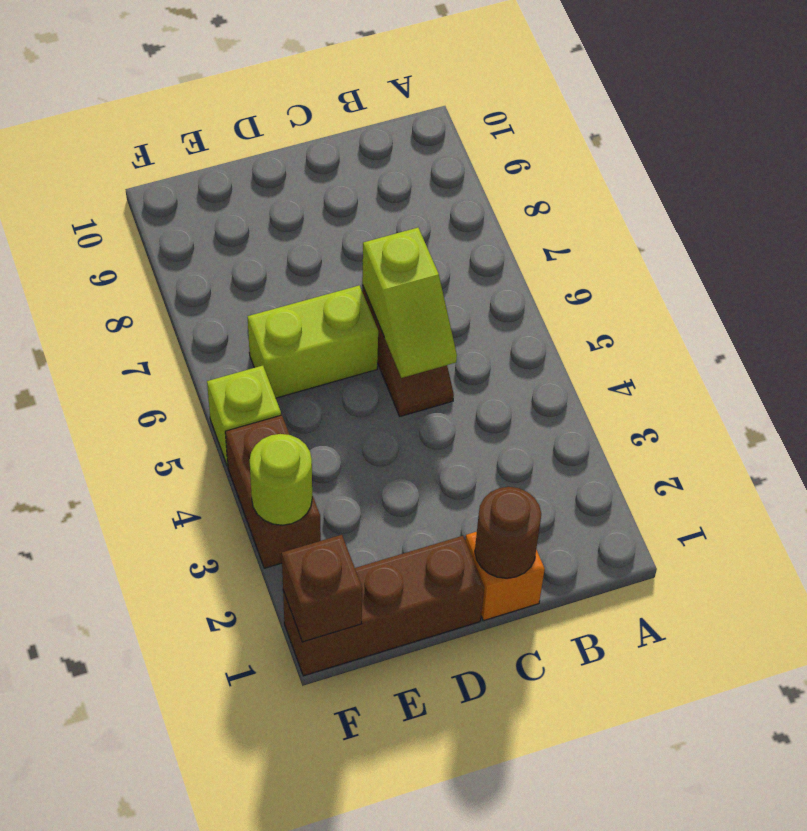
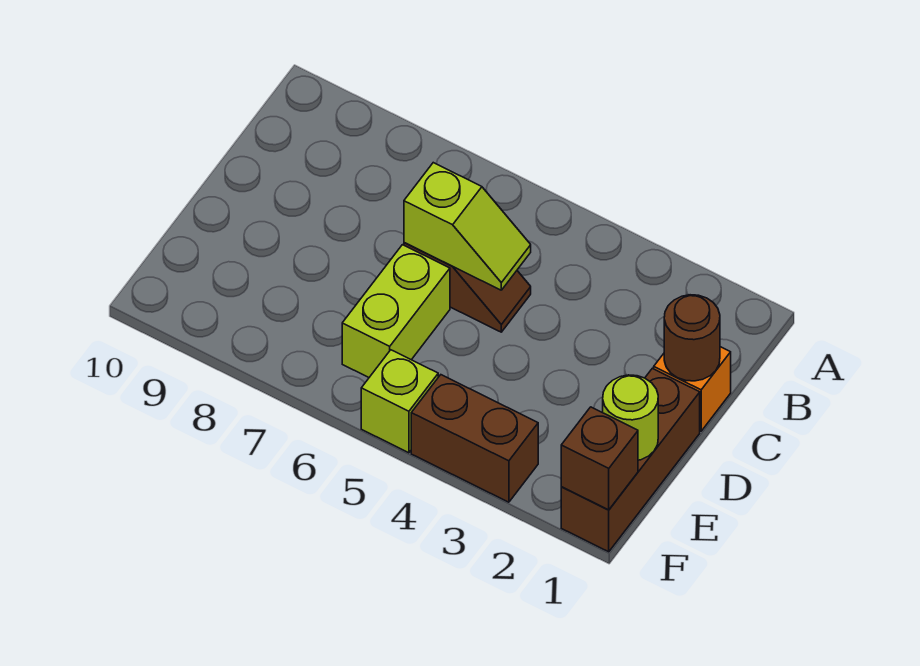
lime 1x1 round brick [250,434,312,525] -> lime 1x1 round brick moved to [603,375,658,460]

